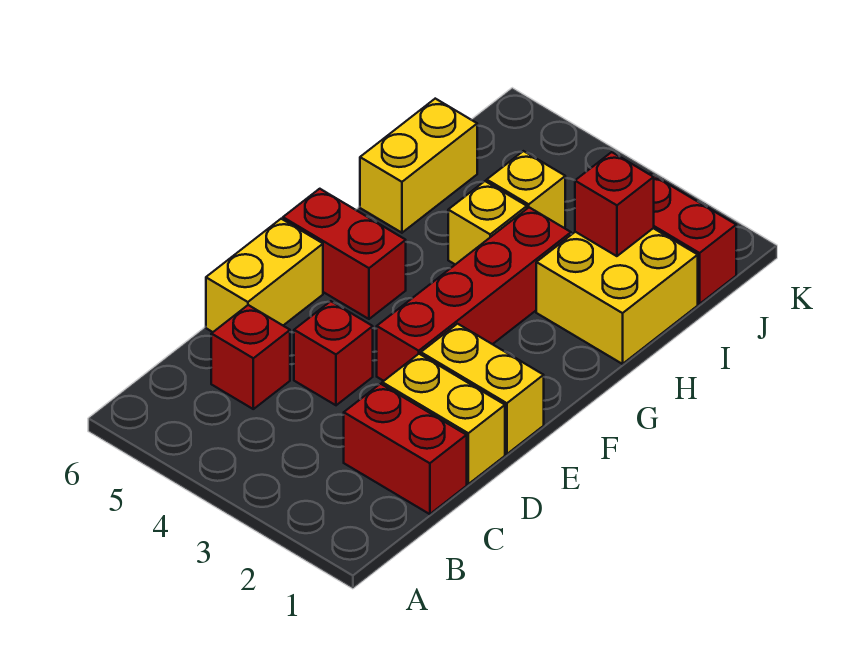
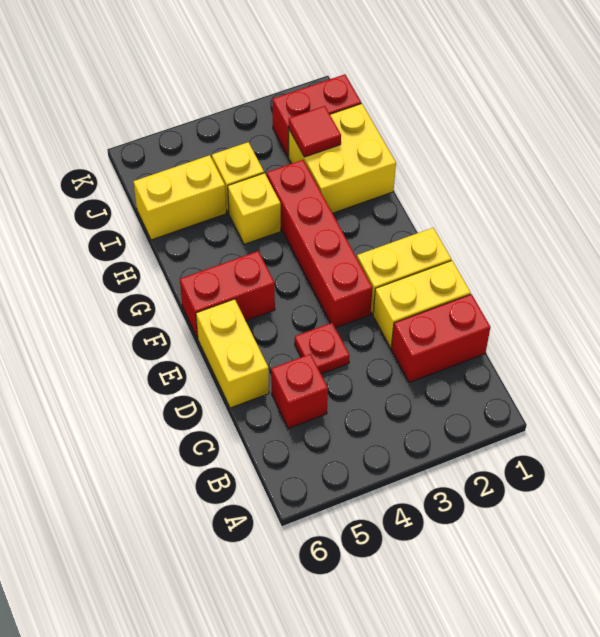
red 1x1 brick [294,301,373,405] -> red 1x1 plate [295,322,350,374]
yellow 1x2 brick [360,99,477,233] -> yellow 1x2 brick turned to [133,155,226,240]
red 1x1 brick [575,152,654,256] -> red 1x1 tile [289,106,341,157]

